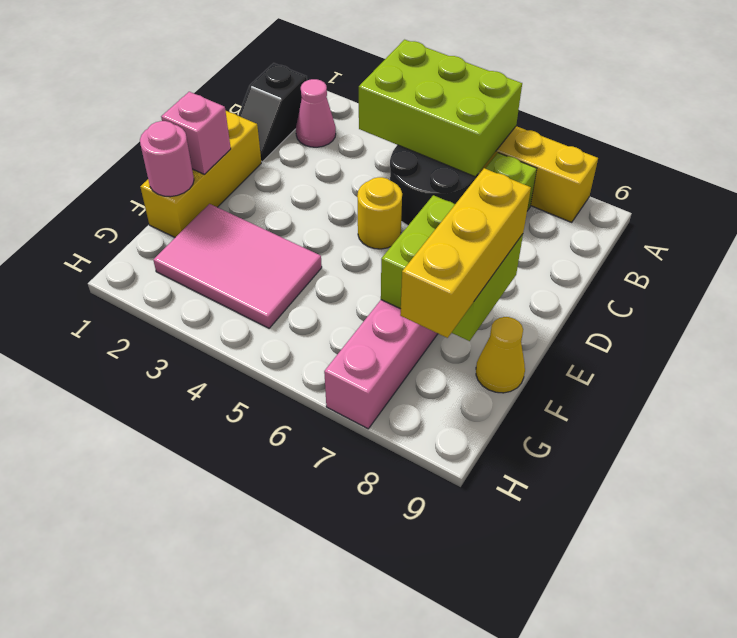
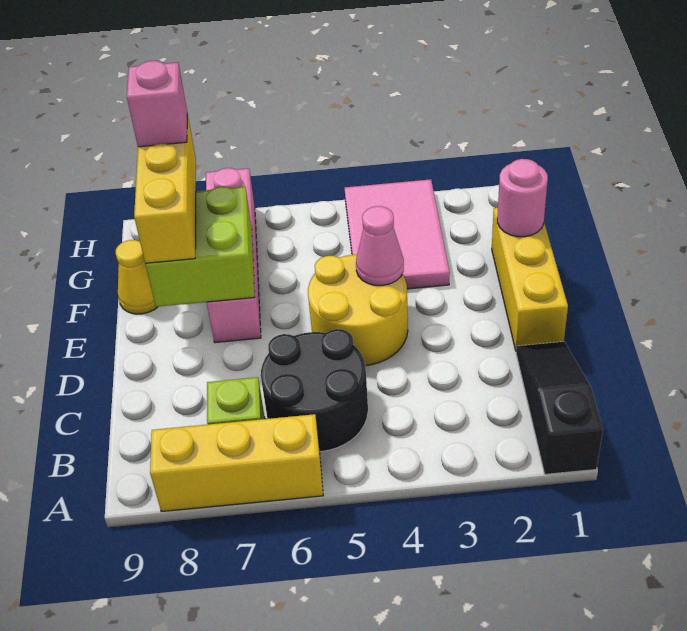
lime 2x3 brick [359,40,522,177] -> none
black 1x2 slope [238,63,307,162] -> black 1x3 slope [516,342,603,474]
pink 1x1 cone [296,79,336,147] -> pink 1x1 cone moved to [356,206,404,286]
yellow 1x1 round brick [357,177,402,249] -> yellow 2x2 round brick [308,255,408,366]
pink 1x1 brick [161,92,231,174] -> pink 1x1 brick moved to [127,61,187,147]
pink 2x3 tile [153,204,322,328] -> pink 2x3 tile turned to [345,179,450,289]

